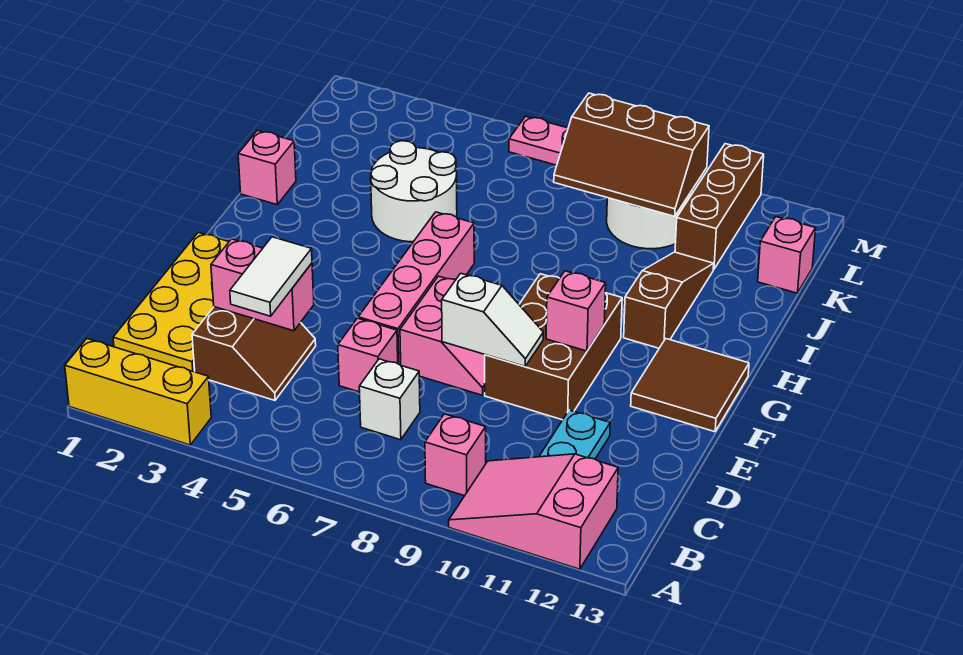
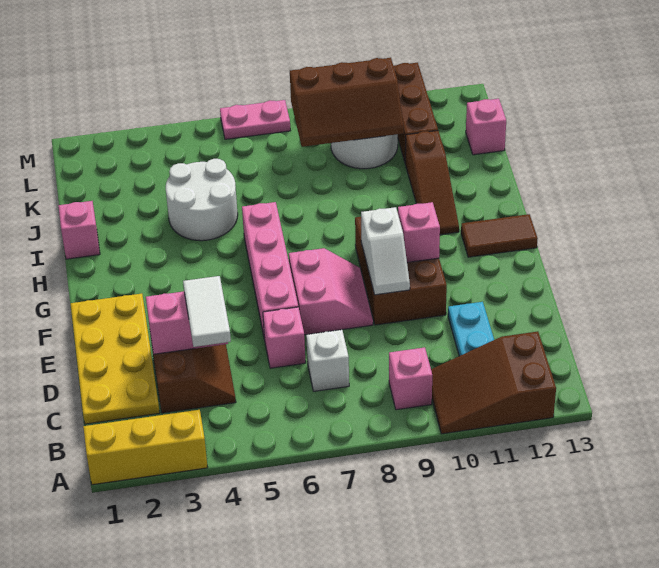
pink 2x3 slope [449,454,618,569] -> brown 2x3 slope [431,332,556,434]
white 1x2 slope [442,273,543,366] -> white 1x2 slope turned to [361,207,410,295]
brown 2x2 tile [631,339,749,432] -> brown 1x2 tile [461,214,538,257]
brown 1x3 slope [624,252,714,348] -> brown 1x3 slope turned to [405,131,459,235]

